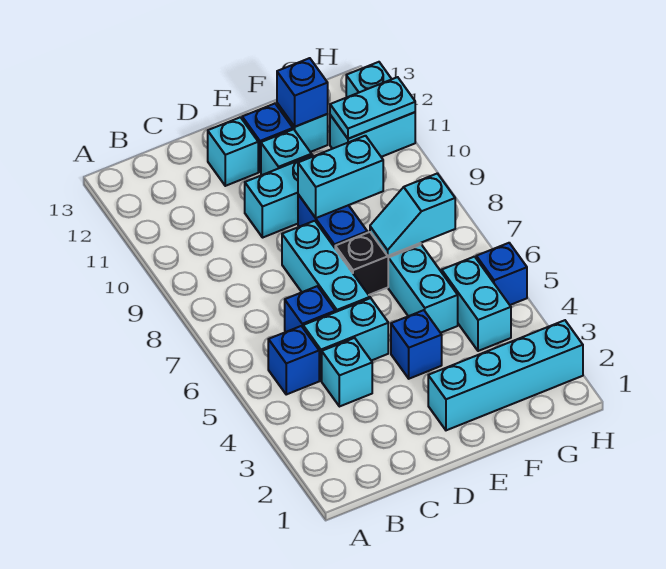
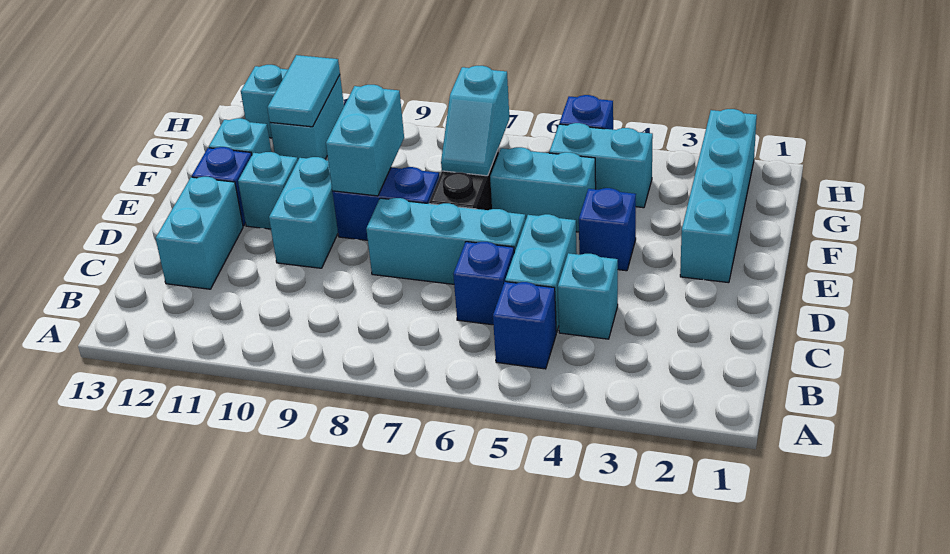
cyan 1x1 brick [208,117,258,186] -> cyan 1x2 brick [156,177,243,289]
blue 1x1 brick [277,58,328,127] -> none
cyan 1x2 plate [330,77,415,139] -> cyan 1x2 tile [267,55,340,127]

